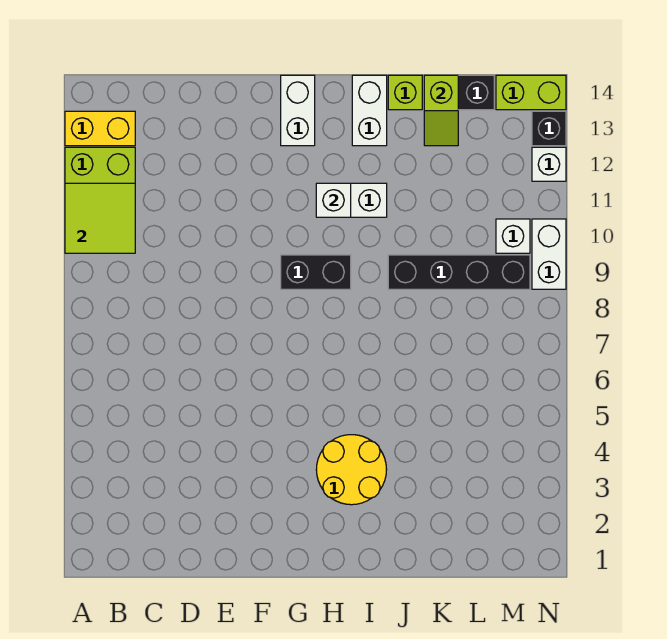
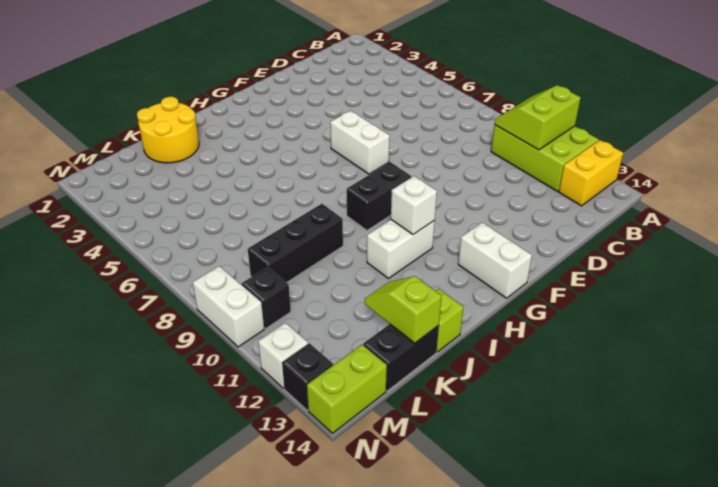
lime 2x2 tile [65,183,135,253] -> lime 2x2 slope [495,85,581,150]
yellow 2x2 round brick [316,435,387,505] -> yellow 2x2 round brick moved to [137,97,199,163]
white 1x2 brick [352,75,387,146] -> white 1x2 brick moved to [330,111,390,174]
black 1x4 brick [388,255,530,289] -> black 1x3 brick [248,204,343,282]
white 1x1 brick [496,219,530,253] -> black 1x1 brick [242,267,291,328]

